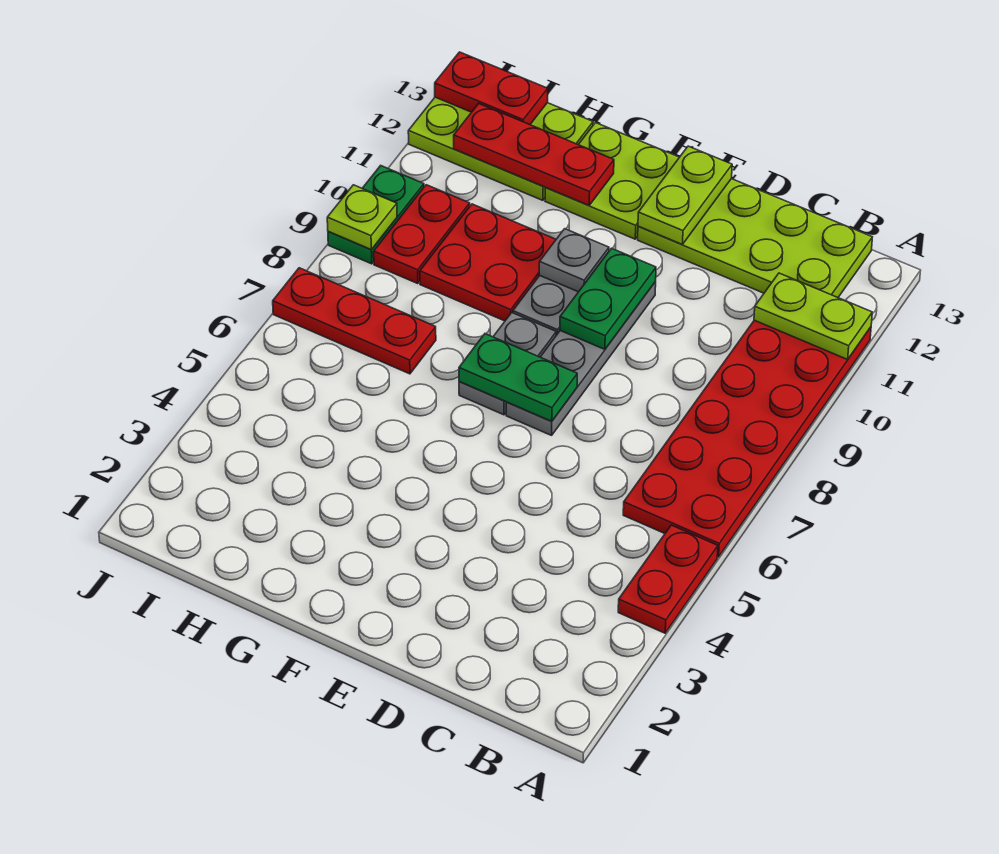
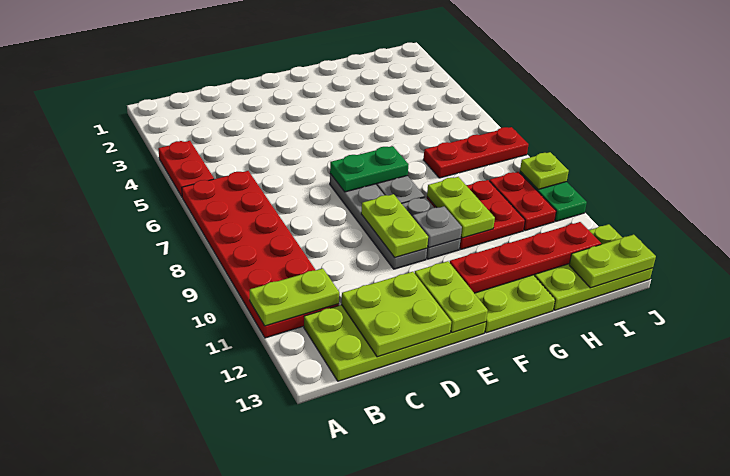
none -> lime 2x2 plate [341,272,451,357]
green 1x2 plate [560,248,656,349] -> lime 1x2 plate [361,194,428,257]
none -> lime 1x2 plate [427,177,495,238]
red 1x3 plate [454,104,614,205] -> red 1x4 plate [450,222,601,293]
red 1x2 plate [435,52,548,124] -> lime 1x2 plate [569,235,656,288]

